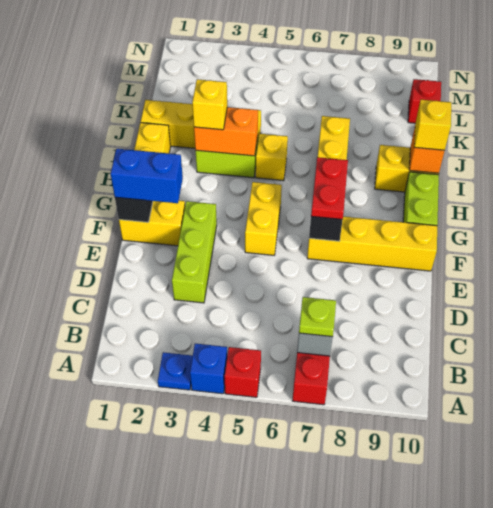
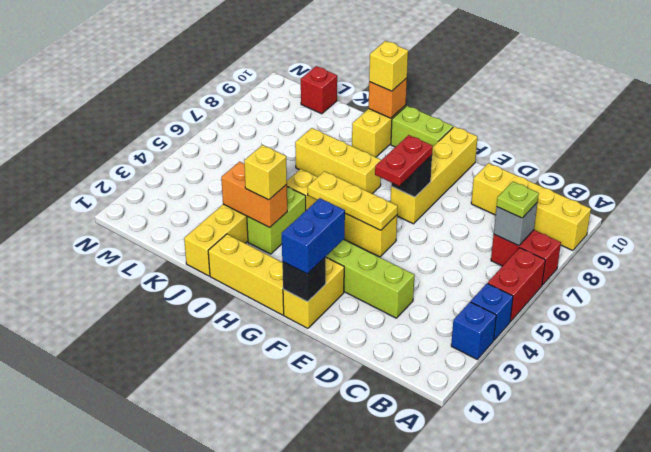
blue 1x1 plate [158,352,193,390] -> blue 1x1 brick [451,302,496,359]
red 1x1 brick [224,347,261,397] -> red 1x2 brick [488,248,545,321]
none -> yellow 1x4 brick [471,163,591,251]
none -> yellow 1x3 plate [308,171,398,230]
red 1x2 plate [311,157,348,219] -> red 1x2 plate turned to [375,135,433,186]
orange 1x2 brick [194,107,258,156] -> orange 1x2 brick turned to [221,162,287,228]

